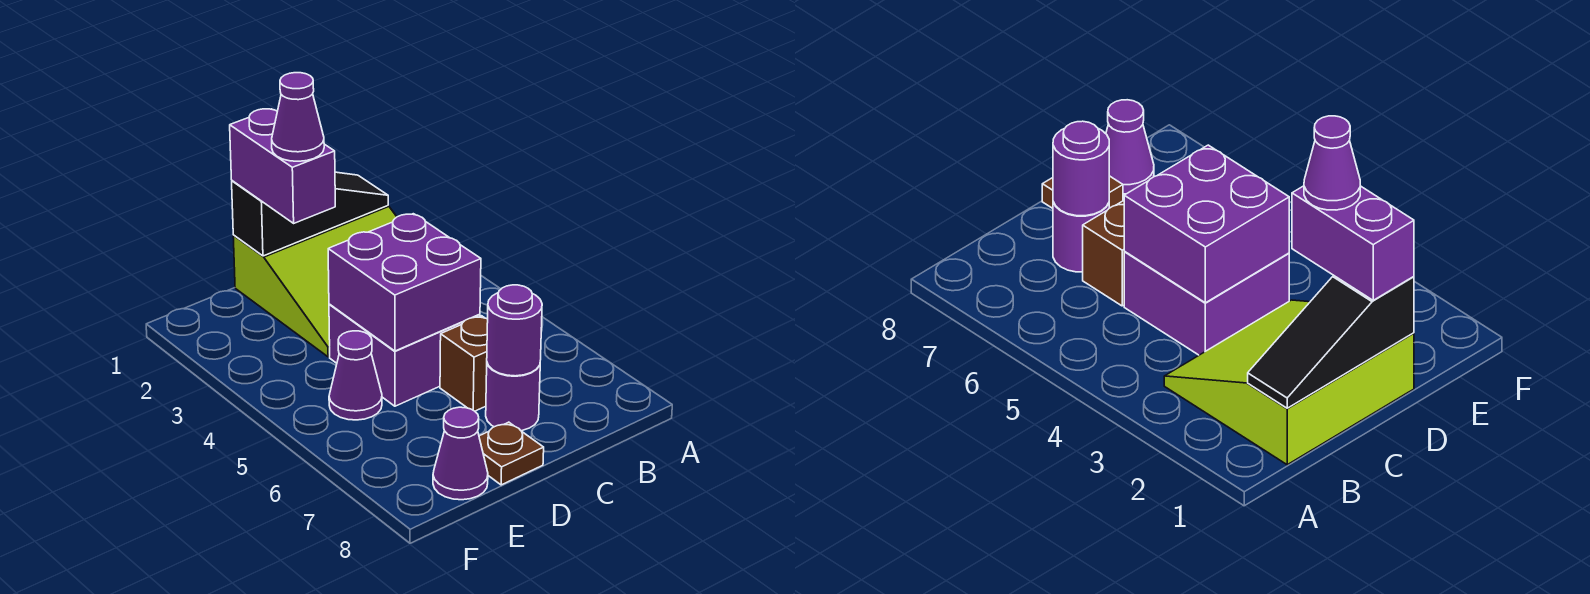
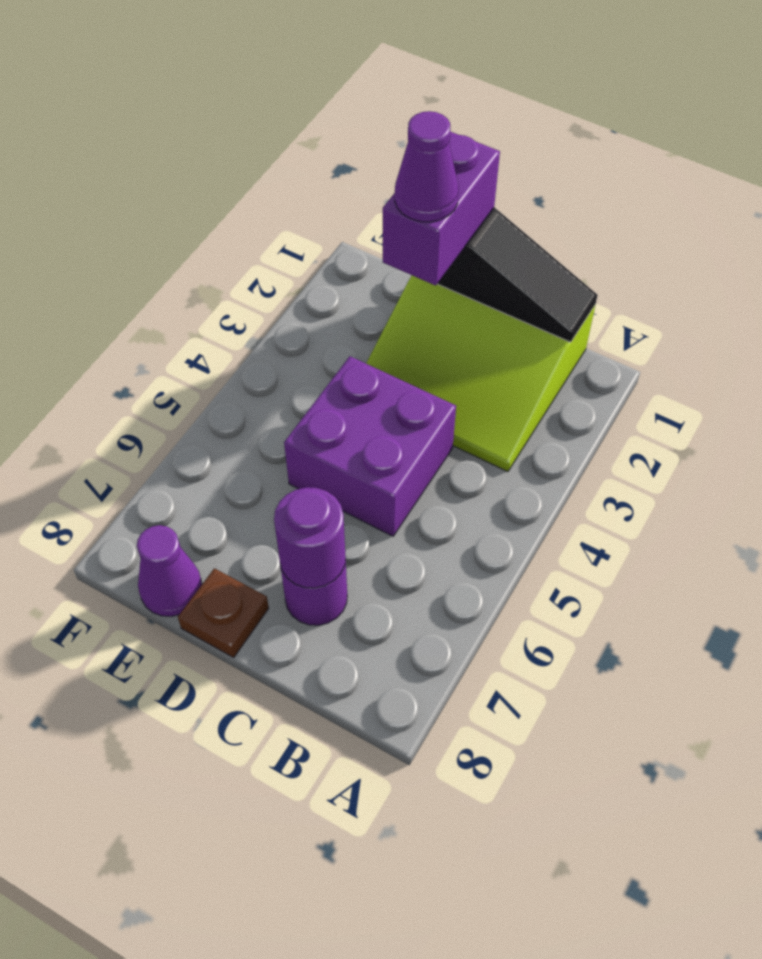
purple 2x2 brick [328,214,481,351] -> none
brown 1x1 brick [440,316,488,411] -> none
purple 1x1 cone [329,331,382,420] -> none

